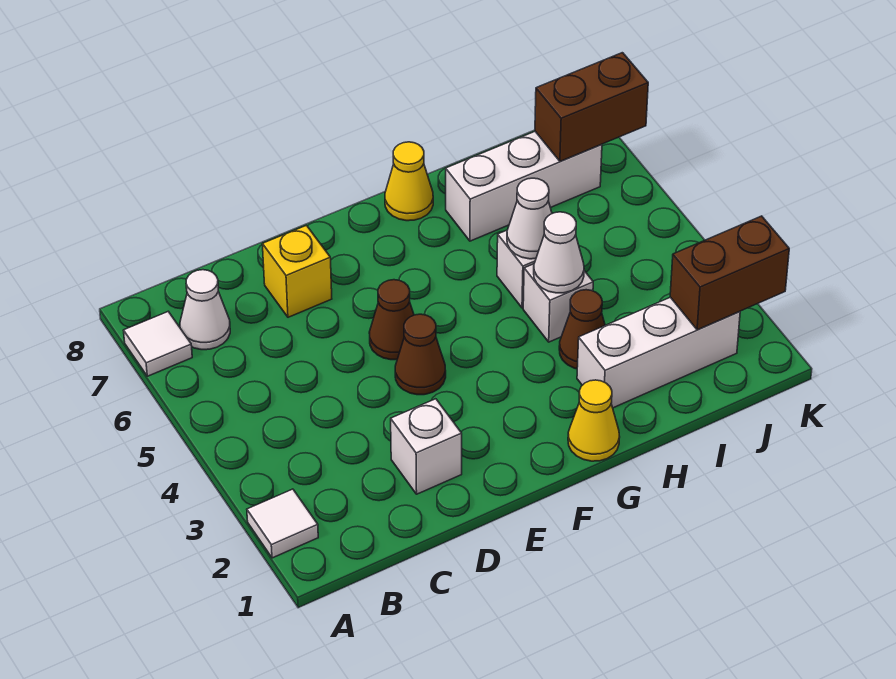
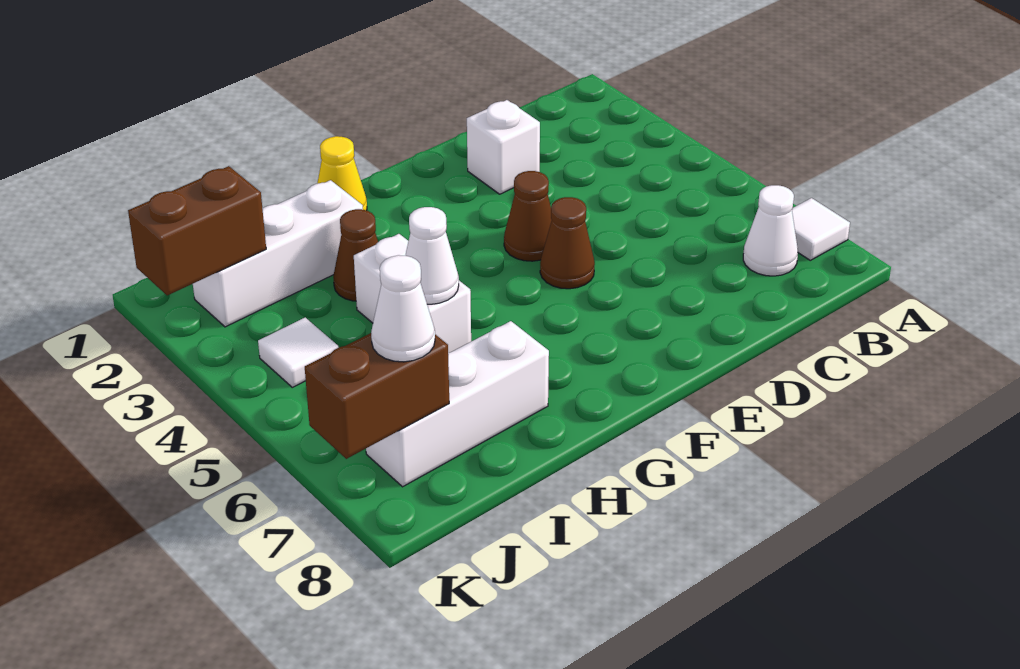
white 1x1 tile [247,489,318,558] -> white 1x1 tile moved to [258,317,339,387]
yellow 1x1 brick [262,225,332,317] -> none
yellow 1x1 cone [385,142,433,221] -> none
white 1x1 cone [534,212,584,293] -> white 1x1 cone moved to [371,255,435,362]

